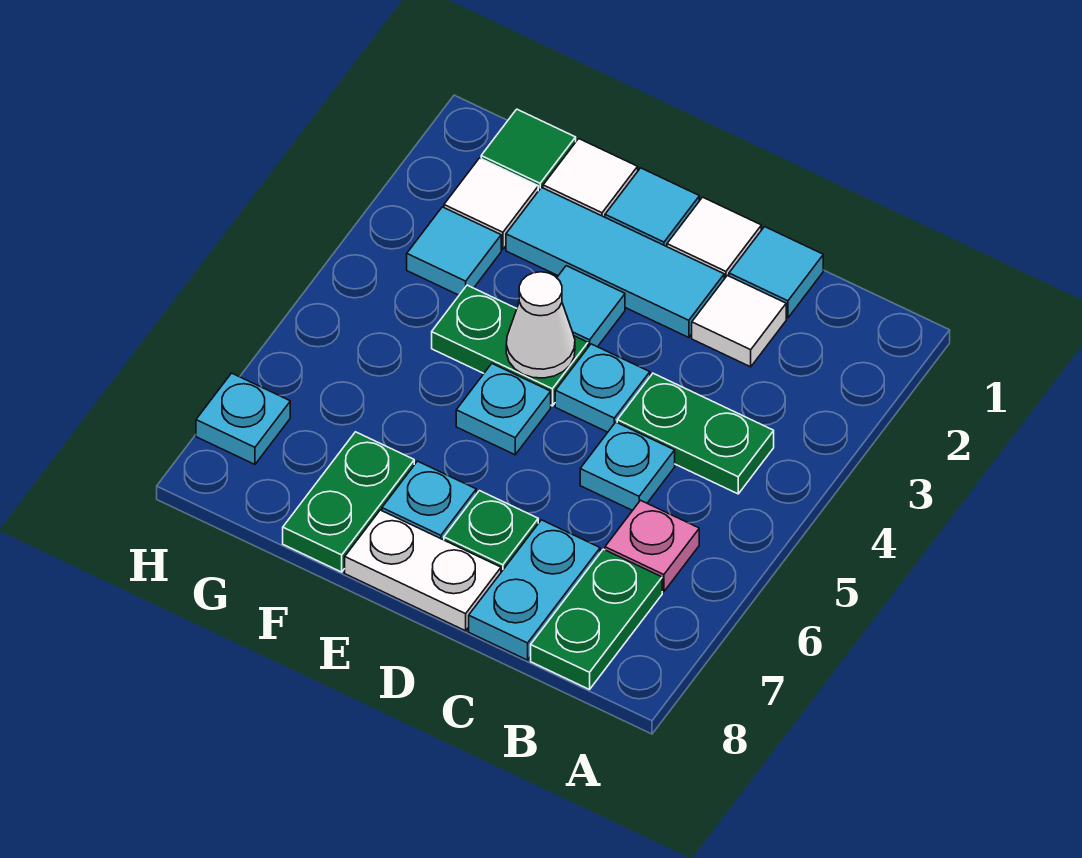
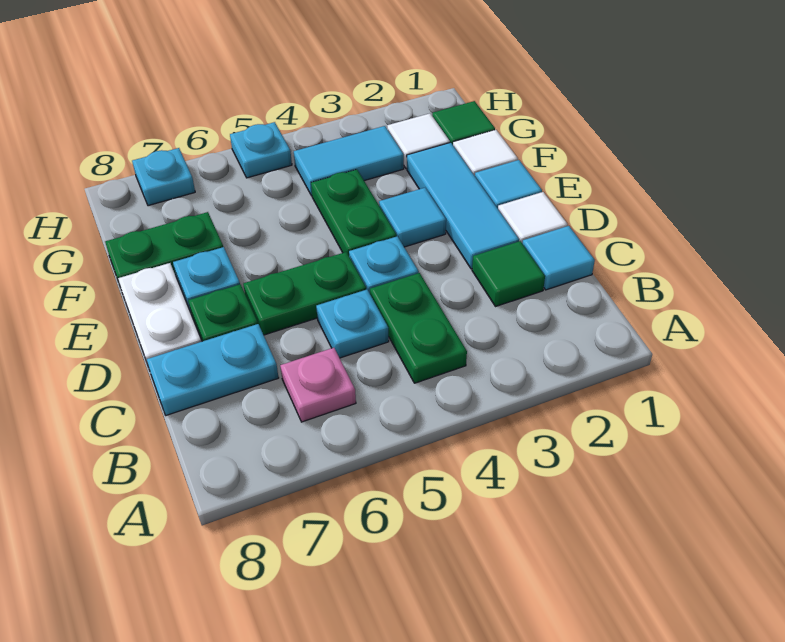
green 1x2 plate [531,549,662,690] -> green 1x2 plate moved to [243,252,366,335]
white 1x1 tile [692,275,786,367] -> green 1x1 tile [472,241,545,307]
white 1x1 cone [506,272,575,378] -> none
cyan 1x1 plate [456,364,551,455] -> cyan 1x1 plate moved to [230,122,292,178]
cyan 1x1 tile [407,207,501,295] -> cyan 1x2 tile [294,126,404,196]

